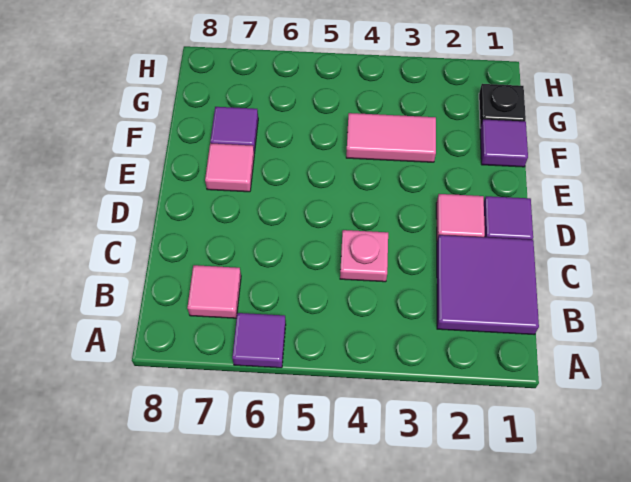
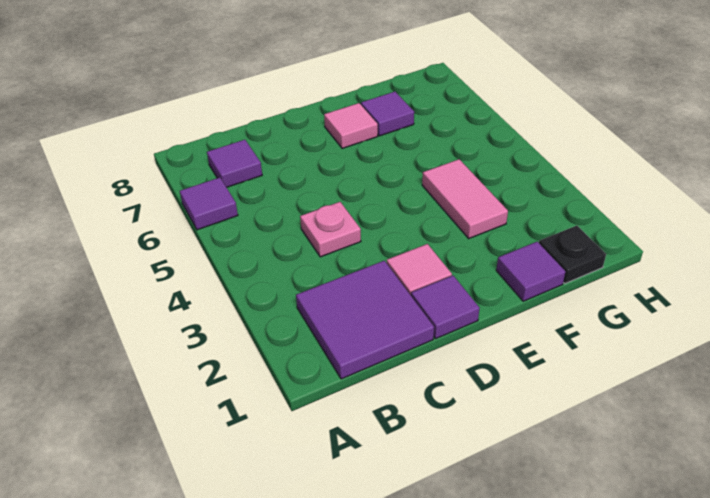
pink 1x1 tile [187,265,241,318] -> purple 1x1 tile [207,140,262,187]

